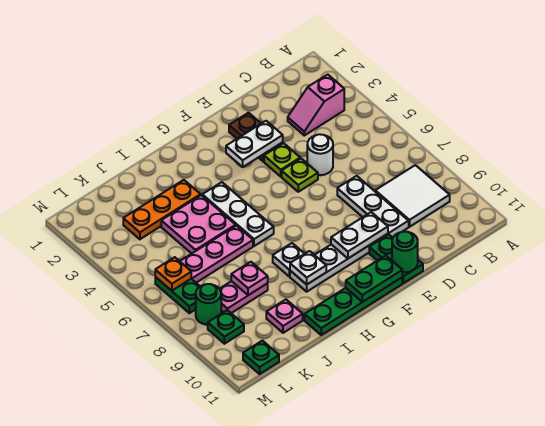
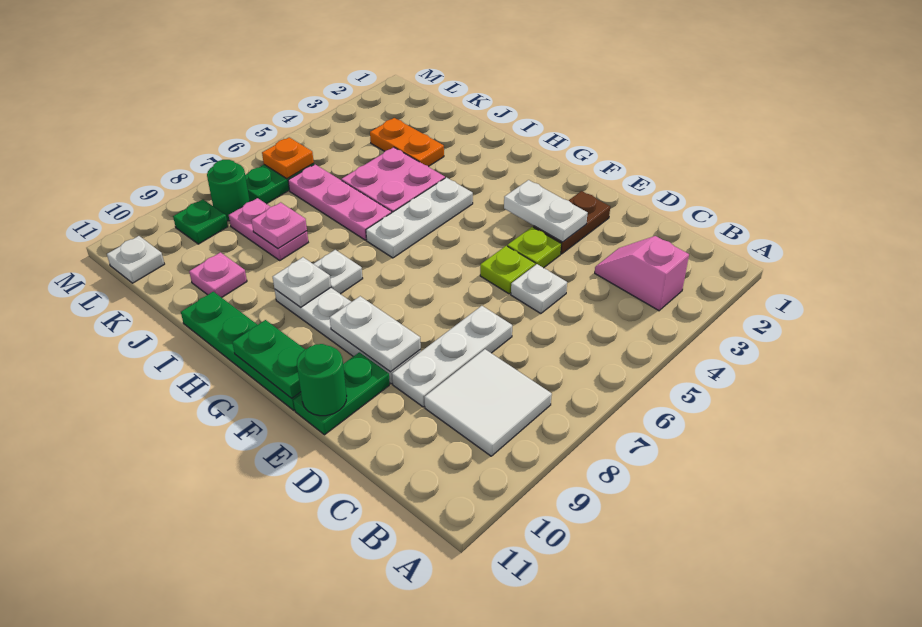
white 1x1 round brick [307,134,333,175] -> white 1x1 plate [511,264,567,314]
orange 1x3 plate [123,180,201,239] -> orange 1x2 plate [370,118,444,167]
green 1x1 plate [243,341,279,374] -> white 1x1 plate [107,236,164,283]

